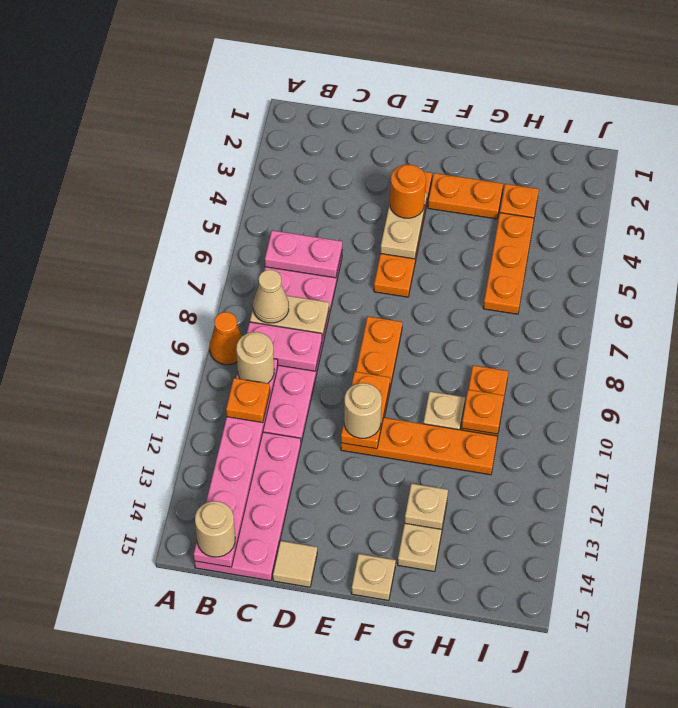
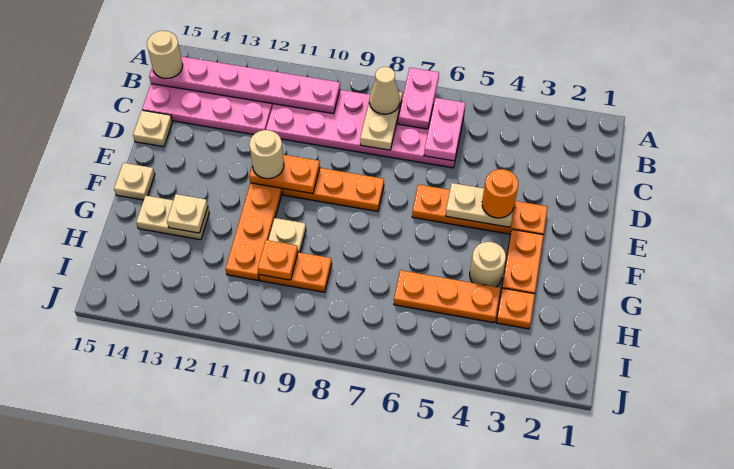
orange 1x1 cone [210,312,242,365] -> none
pink 1x2 plate [247,322,322,371] -> pink 1x2 plate moved to [398,68,439,129]
tan 1x1 round brick [236,332,274,383] -> tan 1x1 round brick moved to [470,242,506,287]
orange 1x1 plate [226,378,270,423] -> none
tan 1x1 tile [273,541,317,587] -> tan 1x1 plate [133,110,172,147]

